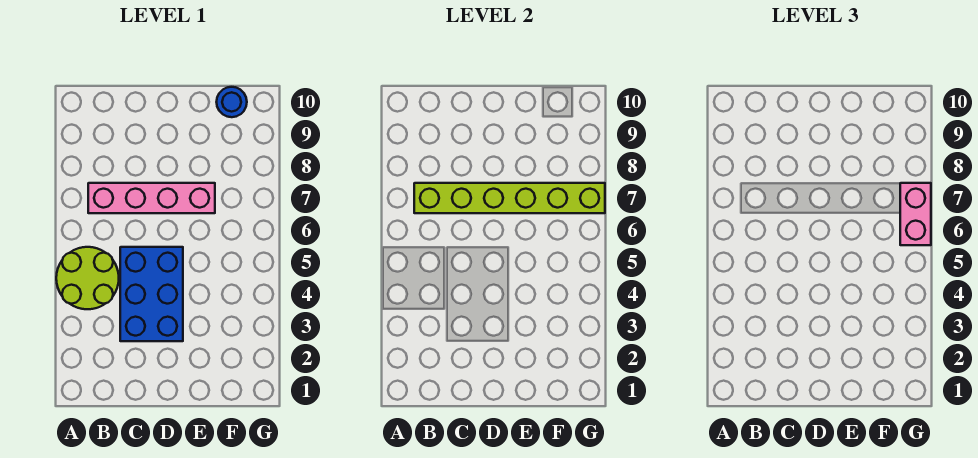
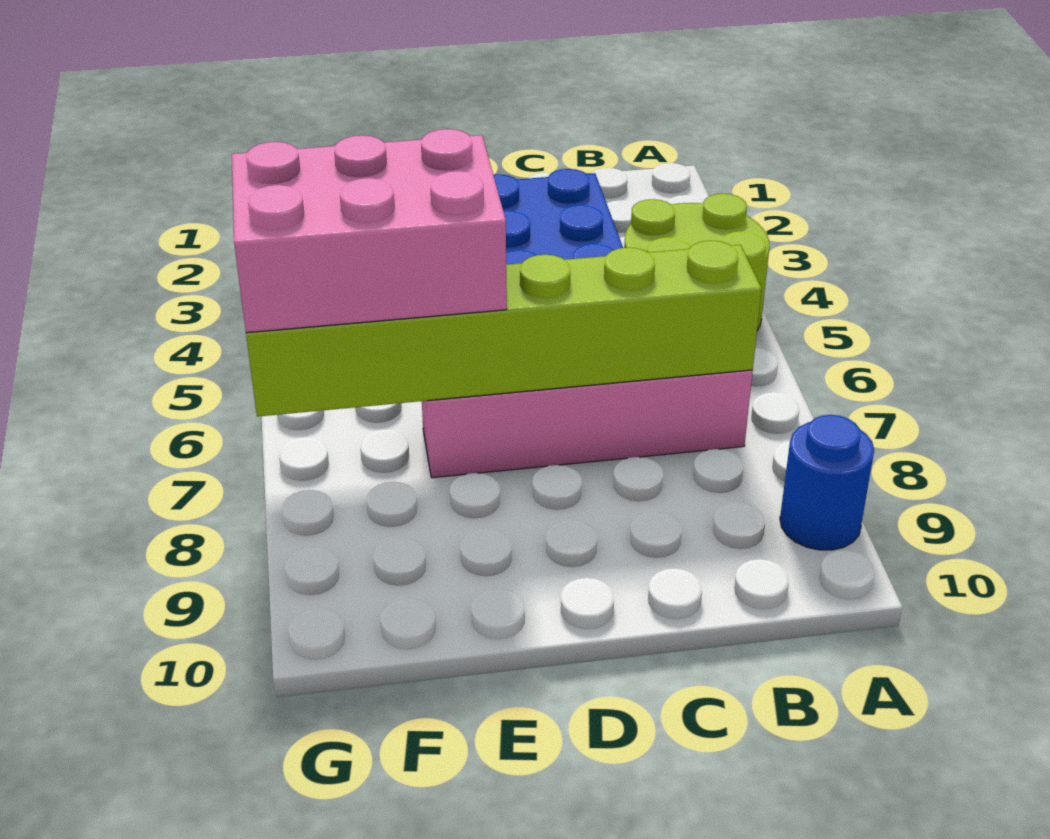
blue 1x1 round brick [217,87,247,117] -> blue 1x1 round brick moved to [780,415,874,550]
pink 1x2 brick [900,183,931,245] -> pink 2x3 brick [232,129,507,333]

